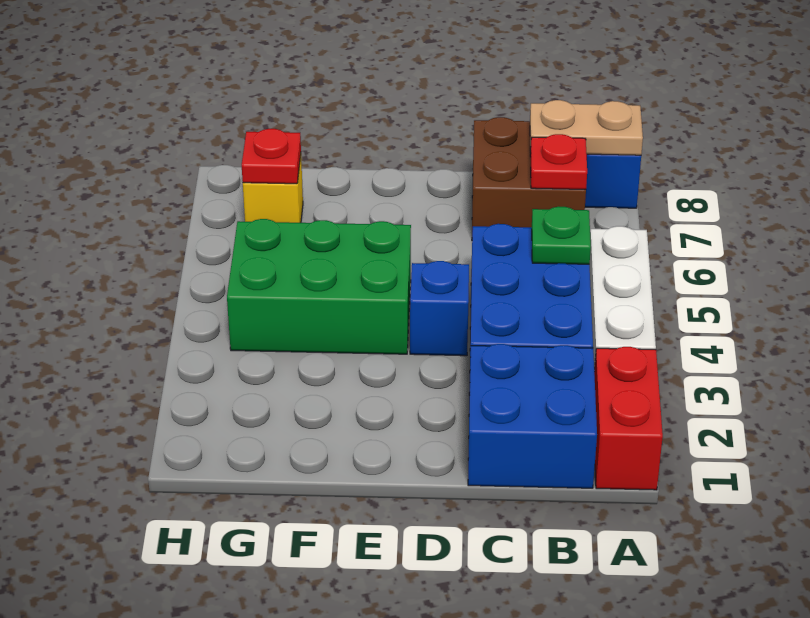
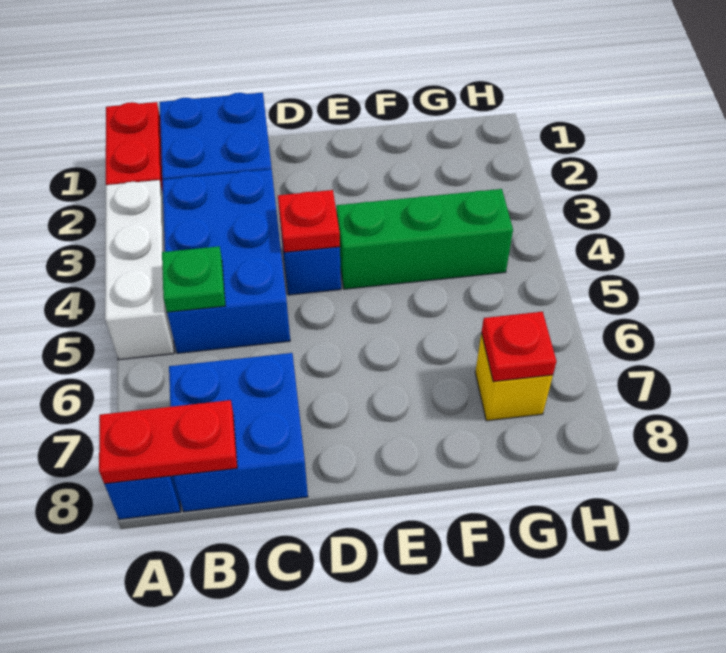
tan 1x2 plate [530,100,643,155] -> red 1x2 plate [99,400,237,484]
brown 2x2 brick [472,117,586,230] -> blue 2x2 brick [169,353,308,512]
red 1x1 plate [530,134,587,189] -> red 1x1 plate moved to [278,190,340,252]
green 2x3 brick [227,219,411,354] -> green 1x3 brick [336,189,513,289]

